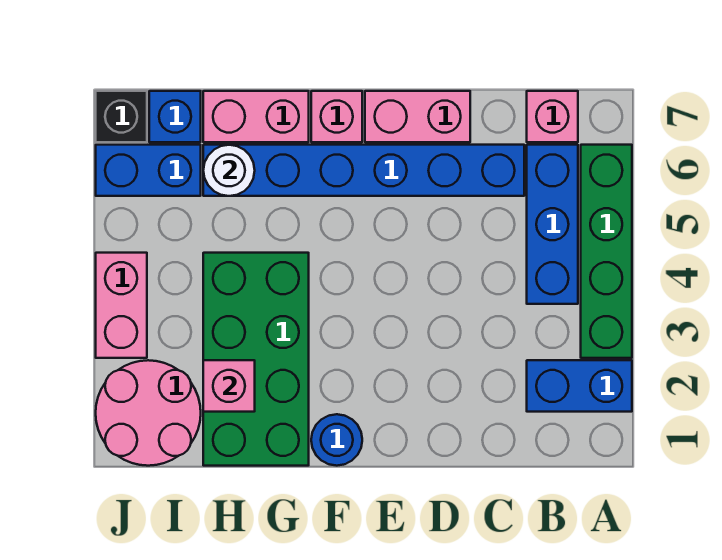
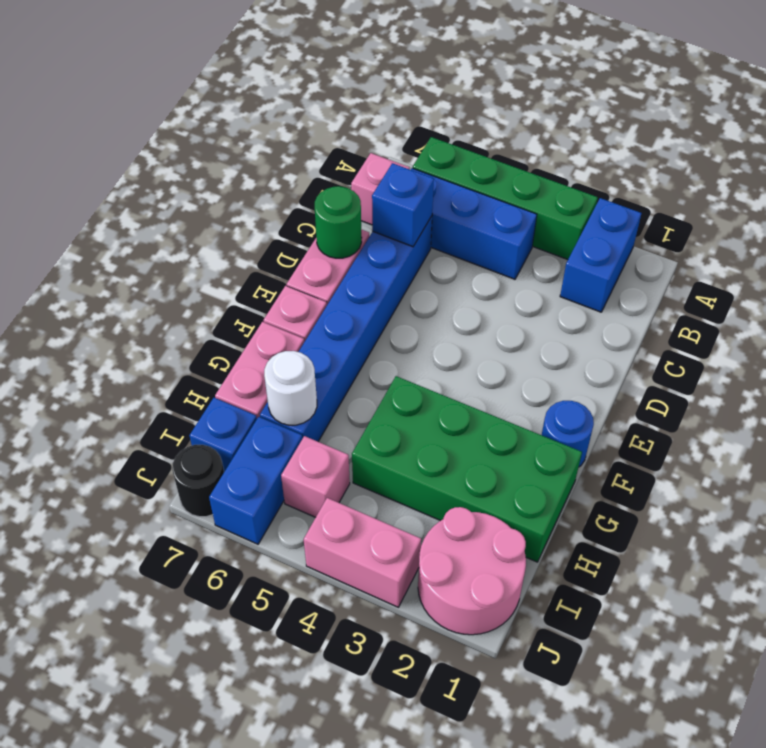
none -> blue 1x1 brick [372,163,434,247]
none -> green 1x1 round brick [315,186,362,258]
pink 1x1 brick [203,360,255,412] -> pink 1x1 brick moved to [281,436,350,517]
black 1x1 brick [96,91,147,142] -> black 1x1 round brick [172,445,224,517]

